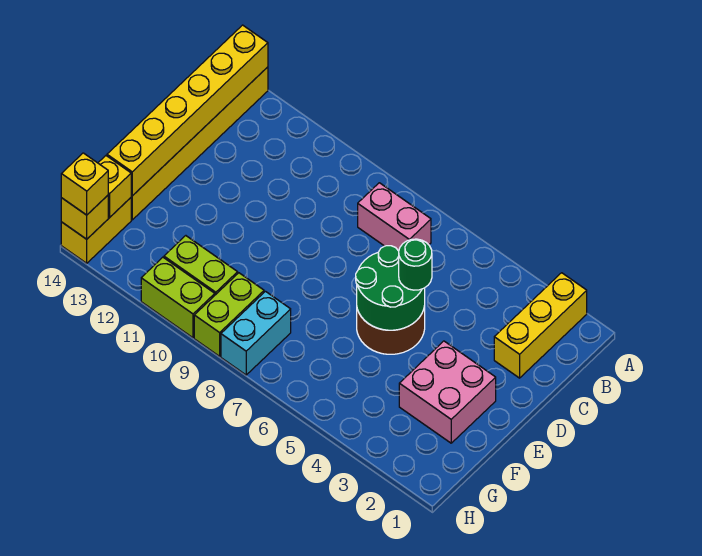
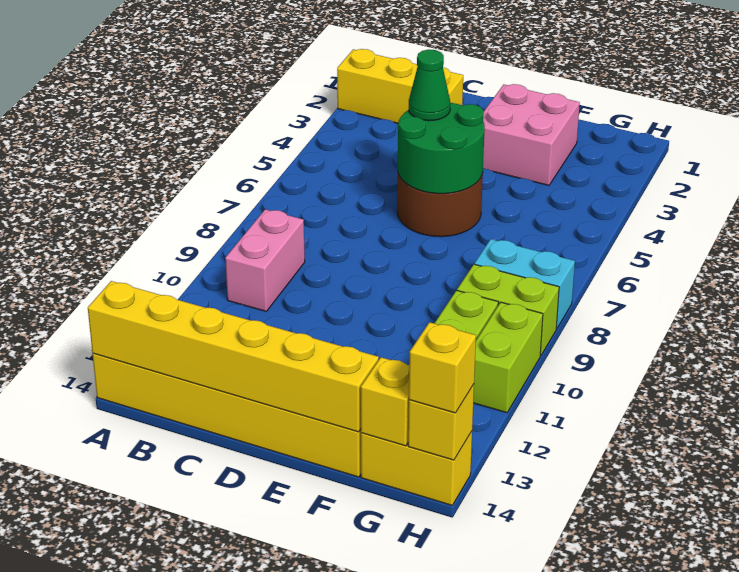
pink 1x2 brick [358,183,431,251] -> pink 1x2 brick moved to [225,209,305,312]
green 1x1 round brick [399,239,432,290] -> green 1x1 cone [409,49,450,121]

